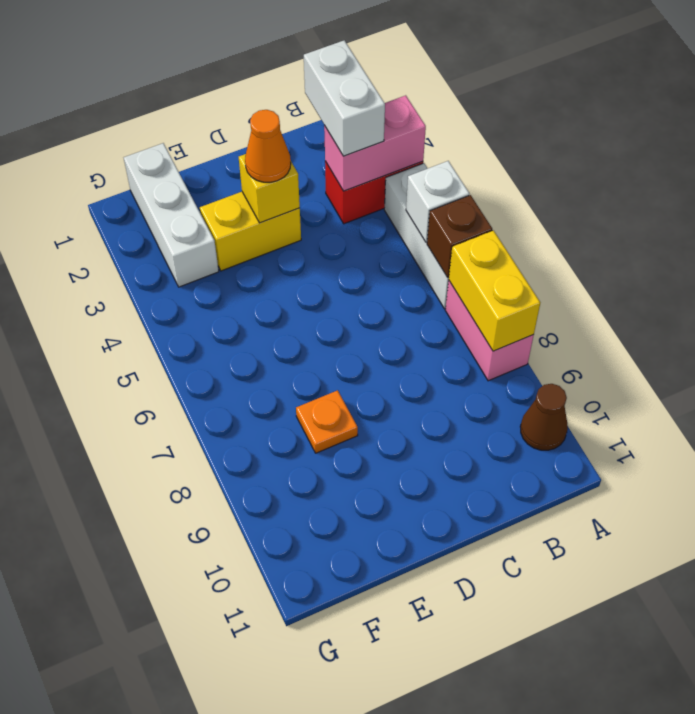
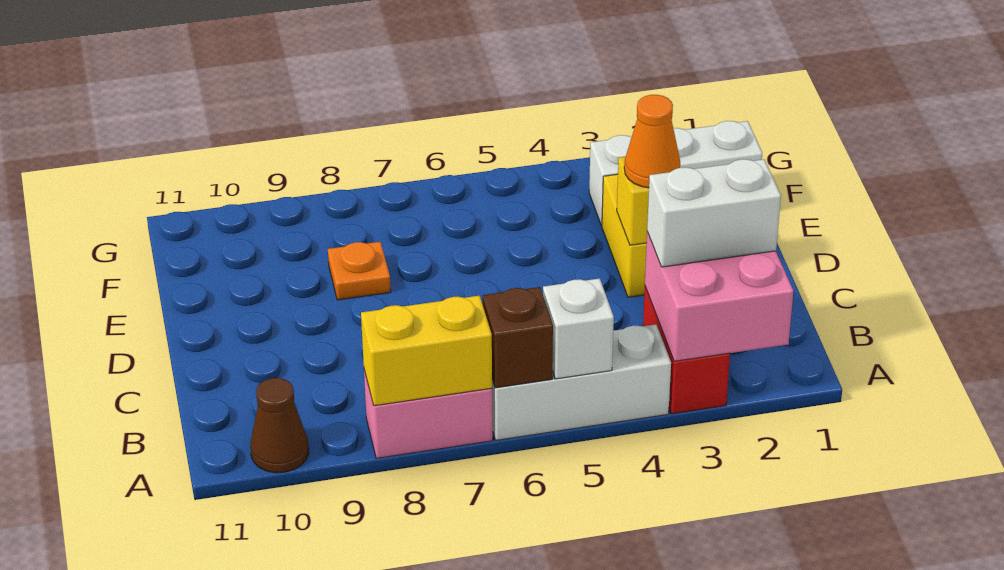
pink 1x2 brick [324,95,426,191] -> pink 2x2 brick [645,232,793,361]

